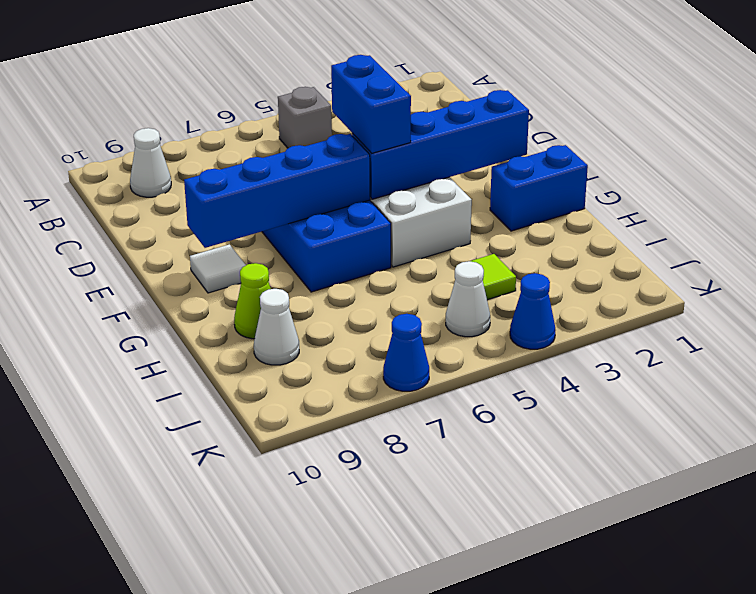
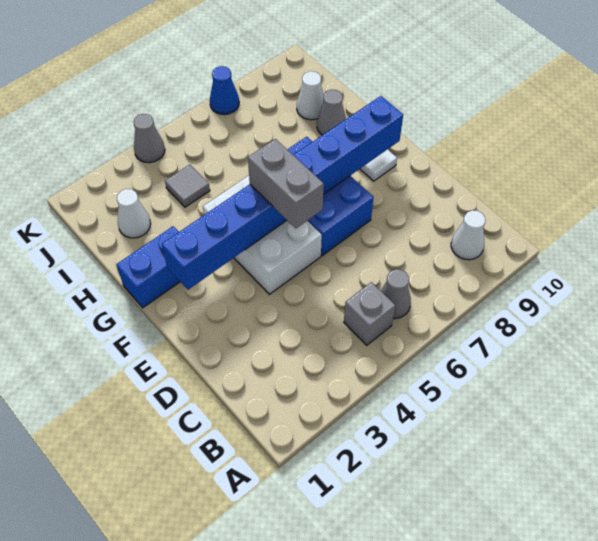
none -> grey 1x1 cone [381,269,411,319]
blue 1x2 brick [331,55,411,153] -> grey 1x2 brick [248,139,324,228]
lime 1x1 cone [234,263,271,339] -> grey 1x1 cone [317,90,346,135]
lime 1x1 tile [456,254,516,300] -> grey 1x1 tile [165,165,210,207]
white 1x1 cone [446,261,490,337] -> white 1x1 cone moved to [117,189,151,238]
blue 1x1 cone [510,273,555,349] -> grey 1x1 cone [134,114,165,163]

